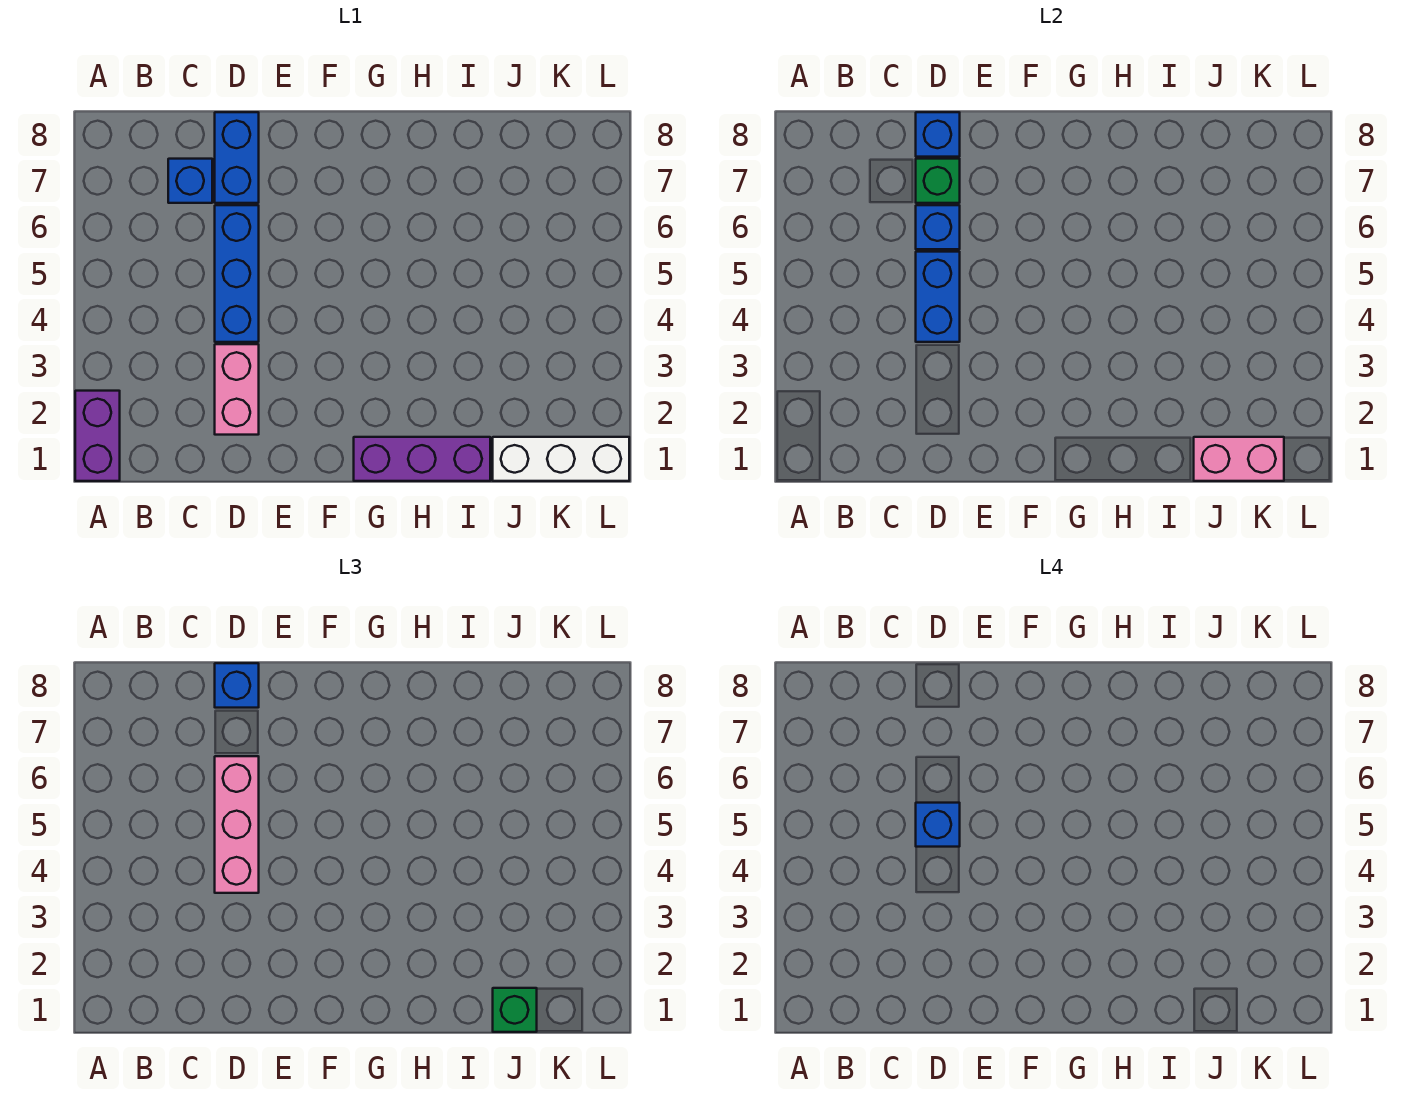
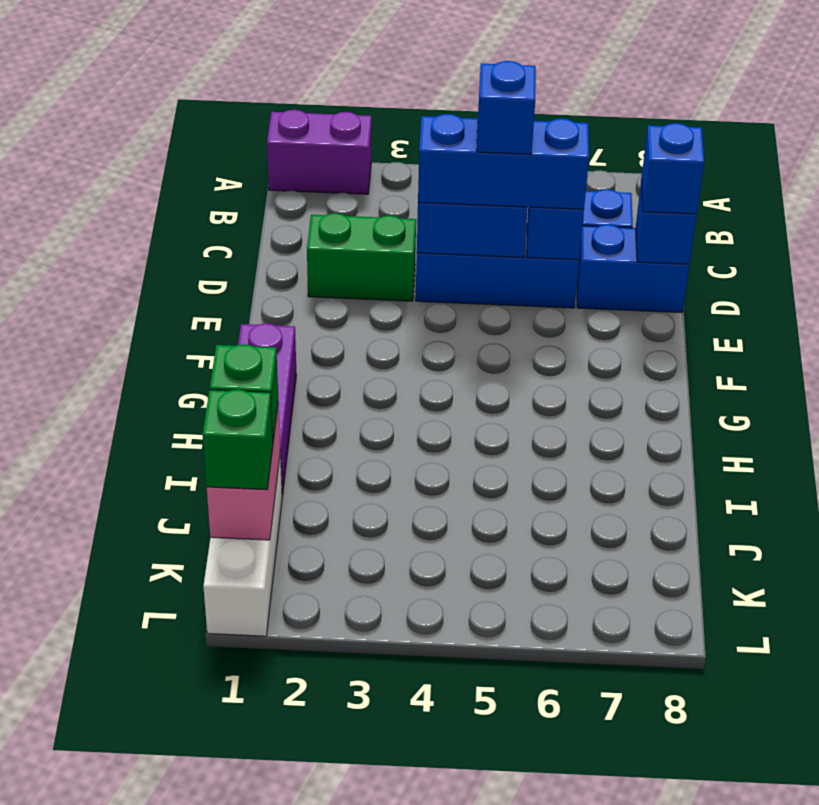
pink 1x2 brick [215,344,259,435] -> green 1x2 brick [307,213,416,301]
pink 1x3 brick [215,756,259,893] -> blue 1x3 brick [418,114,589,209]
green 1x1 brick [916,159,960,203] -> green 1x1 brick moved to [203,390,273,490]

